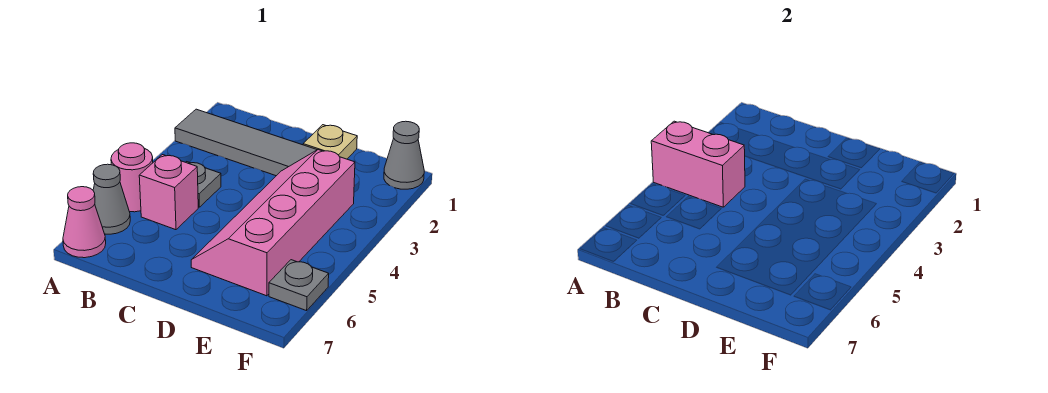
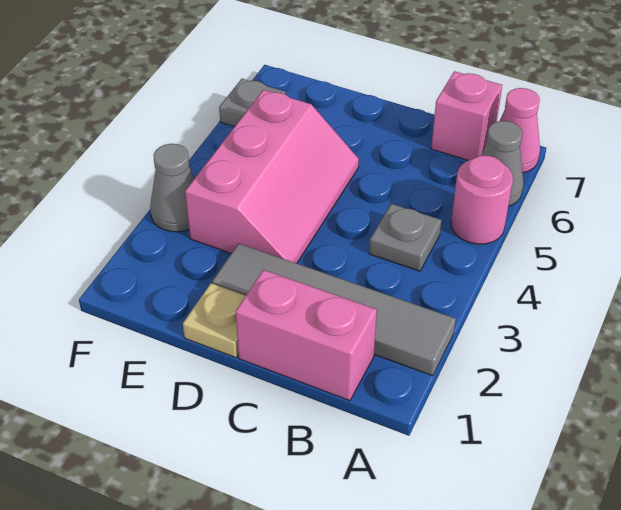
pink 1x2 brick [651,121,745,207] -> pink 1x2 brick moved to [236,270,377,401]
pink 1x1 brick [139,155,198,230] -> pink 1x1 brick moved to [431,71,502,160]
pink 2x4 slope [191,150,355,296] -> pink 2x3 slope [185,90,359,263]
grey 1x1 cone [384,121,424,189] -> grey 1x1 cone moved to [150,144,194,232]

